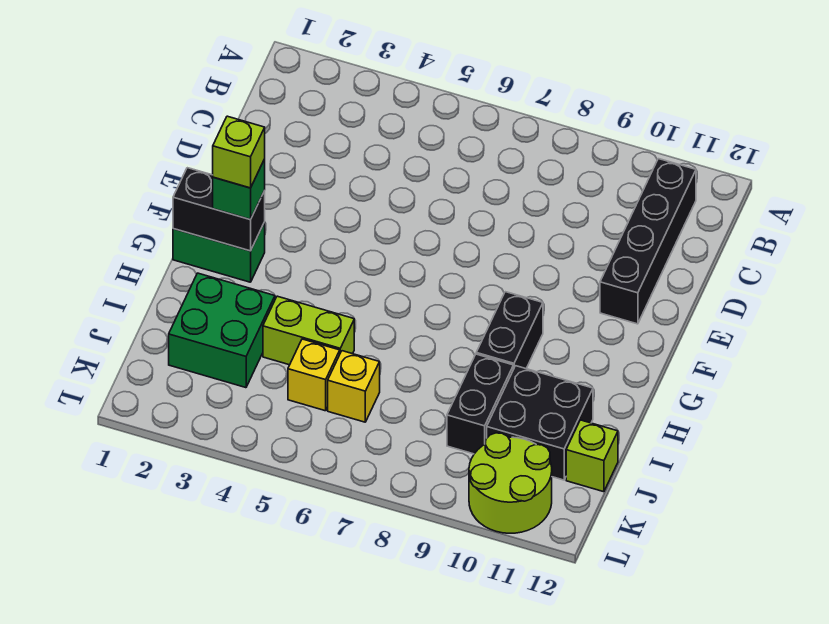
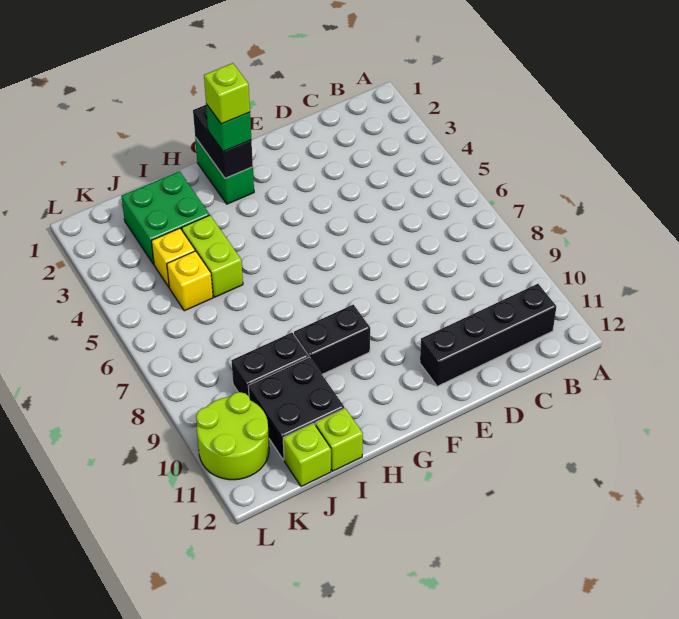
none -> lime 1x1 brick [315,408,363,471]
yellow 1x1 brick [328,351,380,422] -> yellow 1x1 brick moved to [151,228,195,287]

